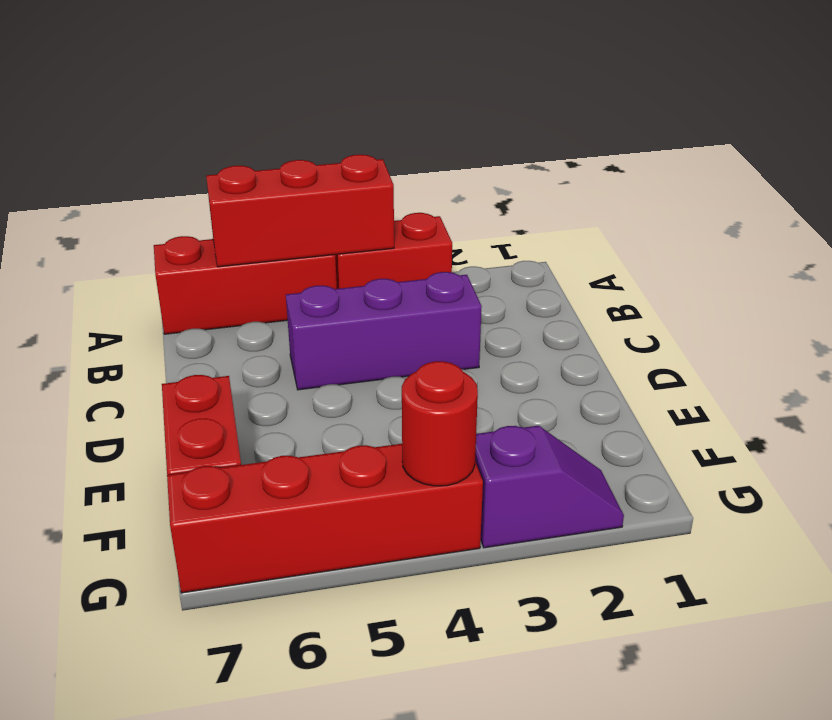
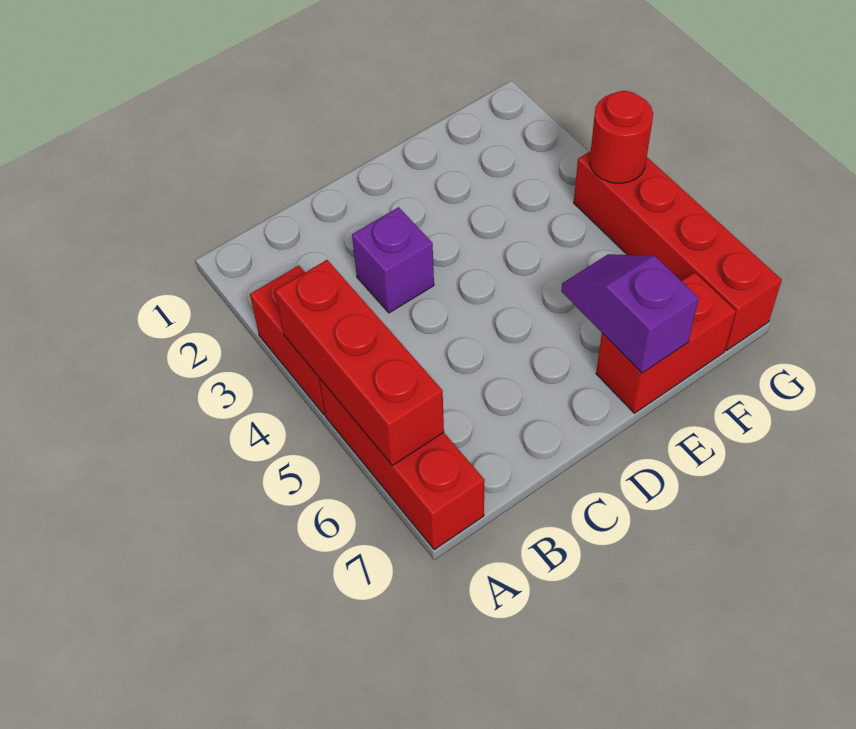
purple 1x3 brick [286,272,482,390] -> purple 1x1 brick [352,207,434,313]
purple 1x2 slope [475,426,624,548] -> purple 1x2 slope moved to [561,254,699,373]

